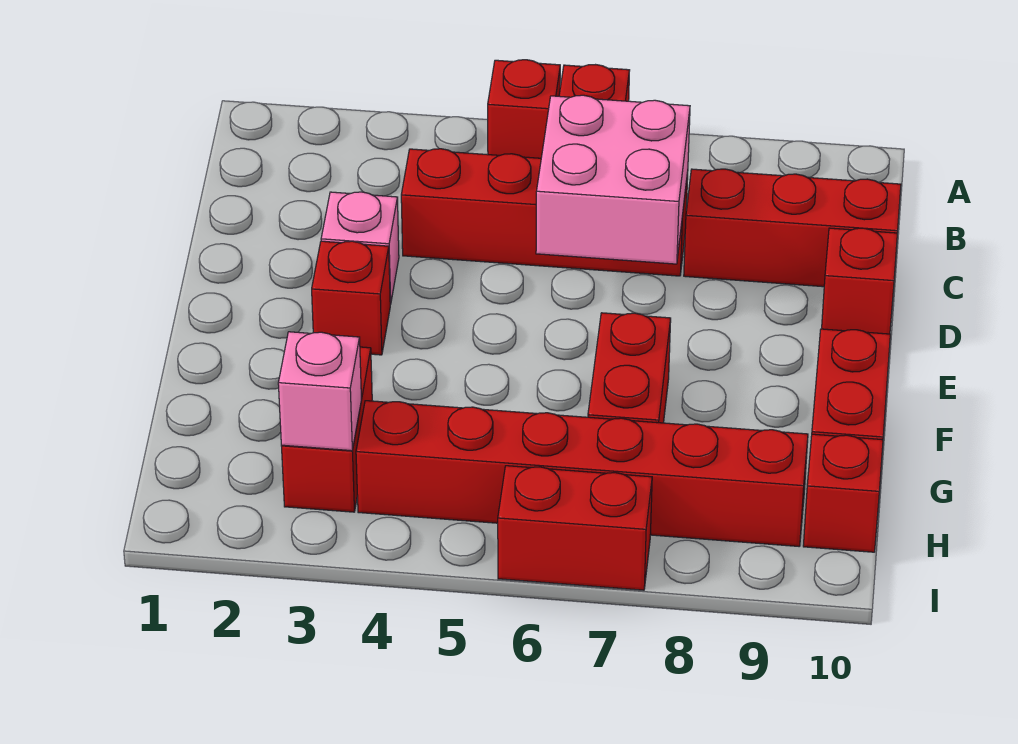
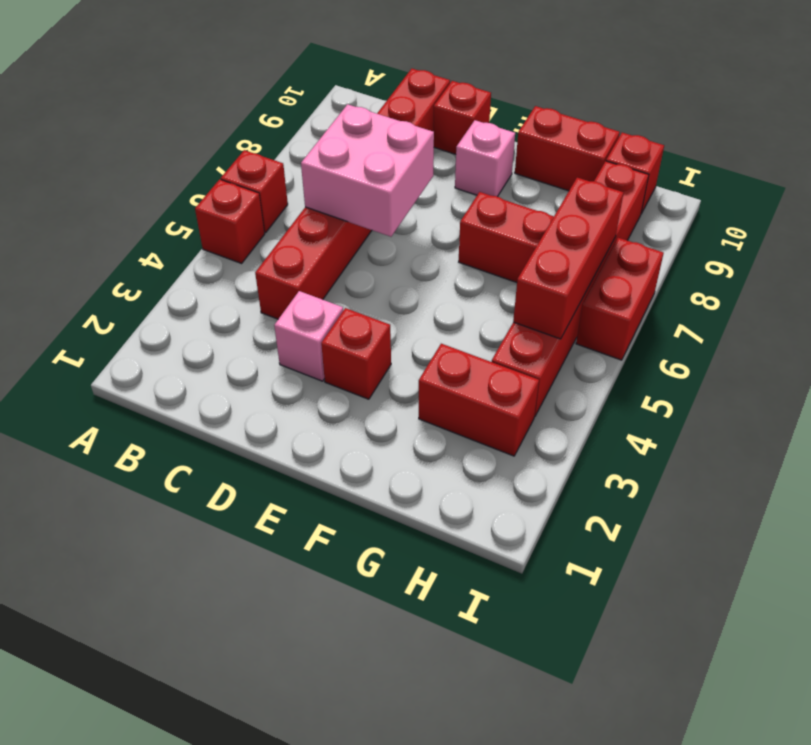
pink 1x1 brick [278,332,361,451] -> pink 1x1 brick moved to [455,120,515,197]
none -> red 1x3 brick [513,178,624,339]

